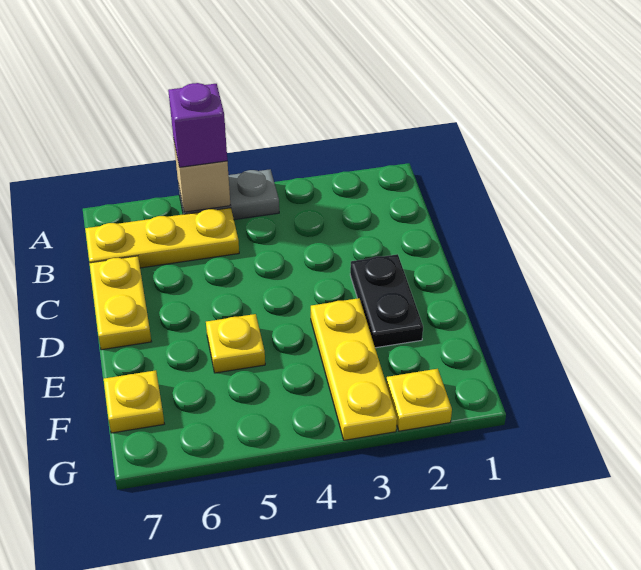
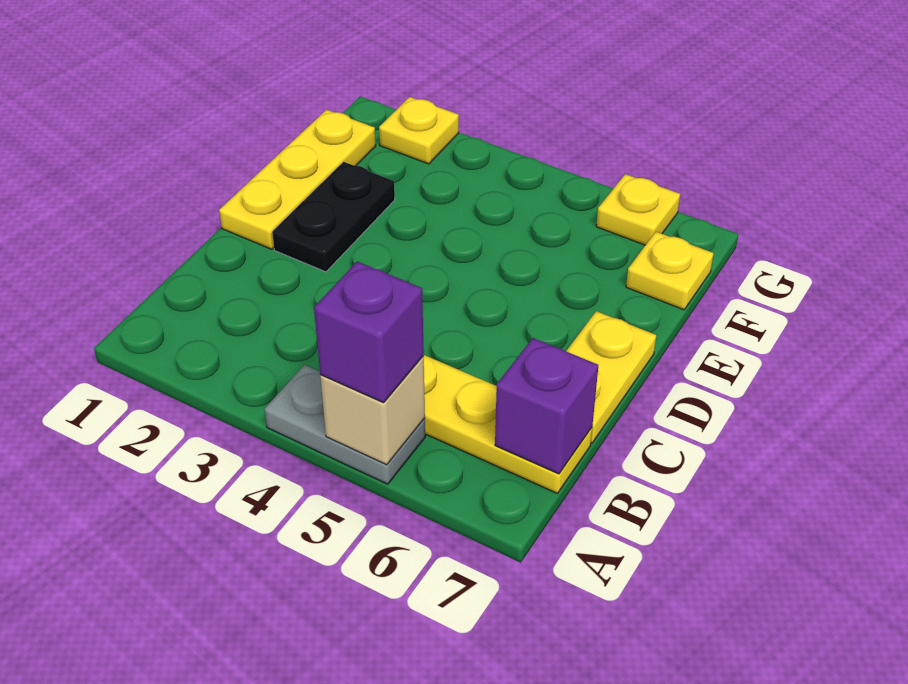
none -> purple 1x1 brick [495,338,598,474]
yellow 1x3 plate [311,298,397,440] -> yellow 1x3 plate moved to [219,110,376,249]
yellow 1x1 plate [206,314,265,373] -> yellow 1x1 plate moved to [596,174,680,245]

